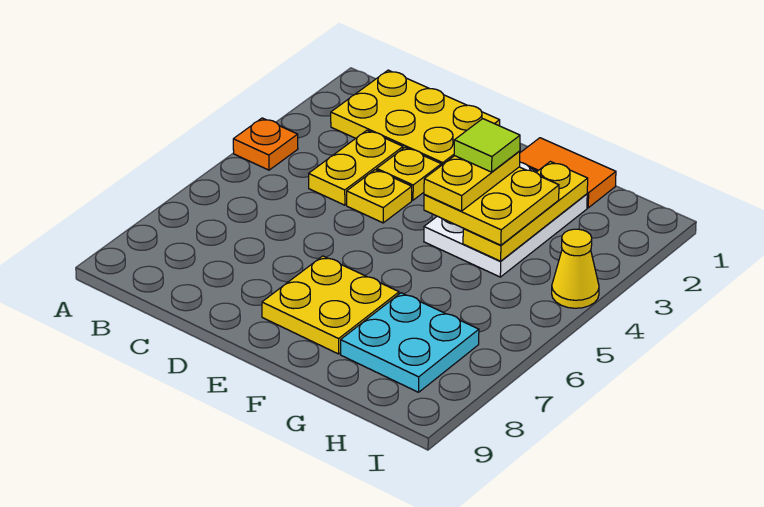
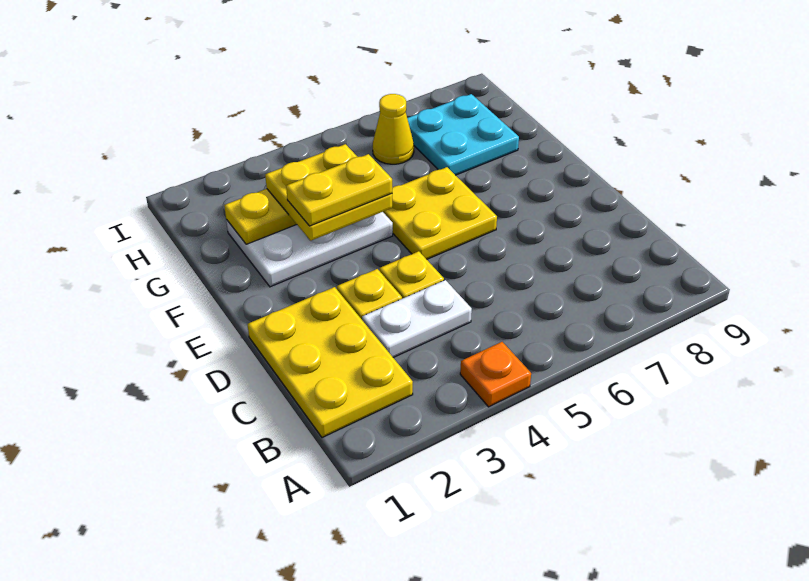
yellow 1x2 plate [309,130,403,205] -> white 1x2 plate [362,280,472,357]
yellow 2x2 plate [262,256,399,354] -> yellow 2x2 plate moved to [383,167,497,259]
orange 1x2 tile [520,138,616,208] -> none
lime 1x1 tile [454,119,520,172] -> none
yellow 1x1 cone [552,229,599,308] -> yellow 1x1 cone moved to [373,94,414,164]

